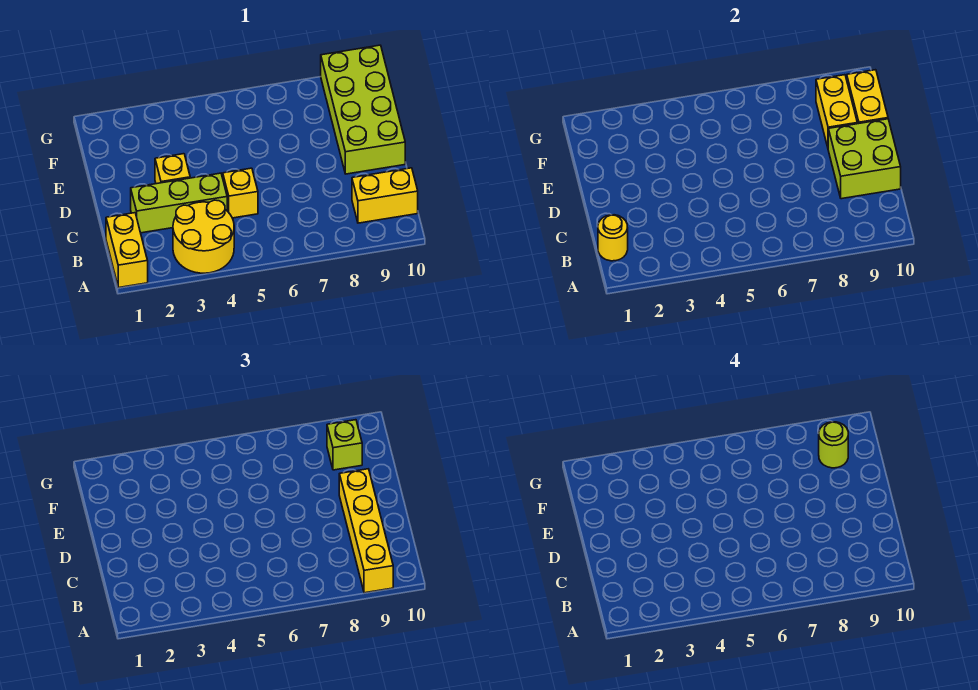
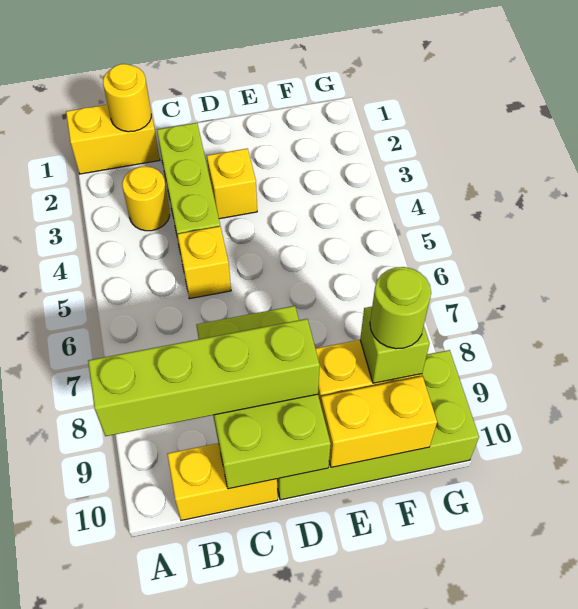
yellow 2x2 round brick [173,200,234,273] -> yellow 1x1 round brick [122,166,170,231]
yellow 1x4 brick [339,469,393,593] -> lime 1x4 brick [88,319,320,436]
yellow 1x2 brick [352,168,418,223] -> yellow 1x2 brick turned to [167,443,278,520]
lime 2x2 brick [828,119,901,199] -> lime 2x3 brick [196,306,331,489]

